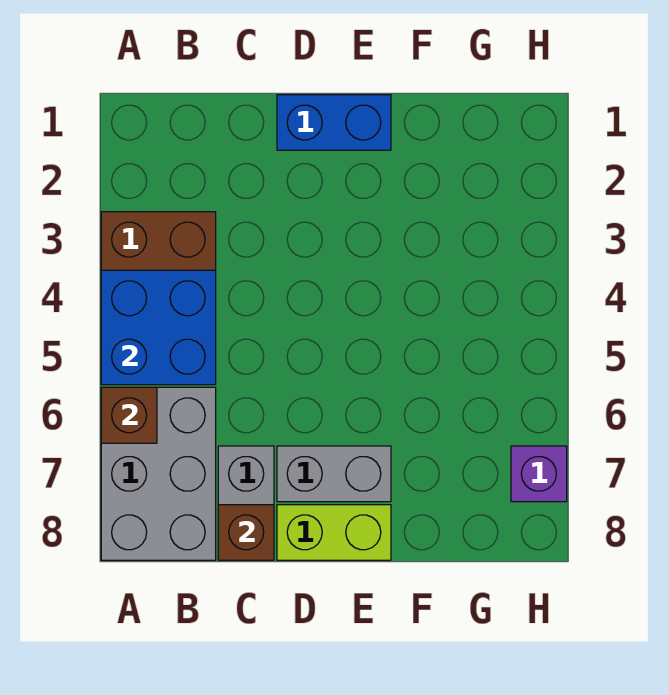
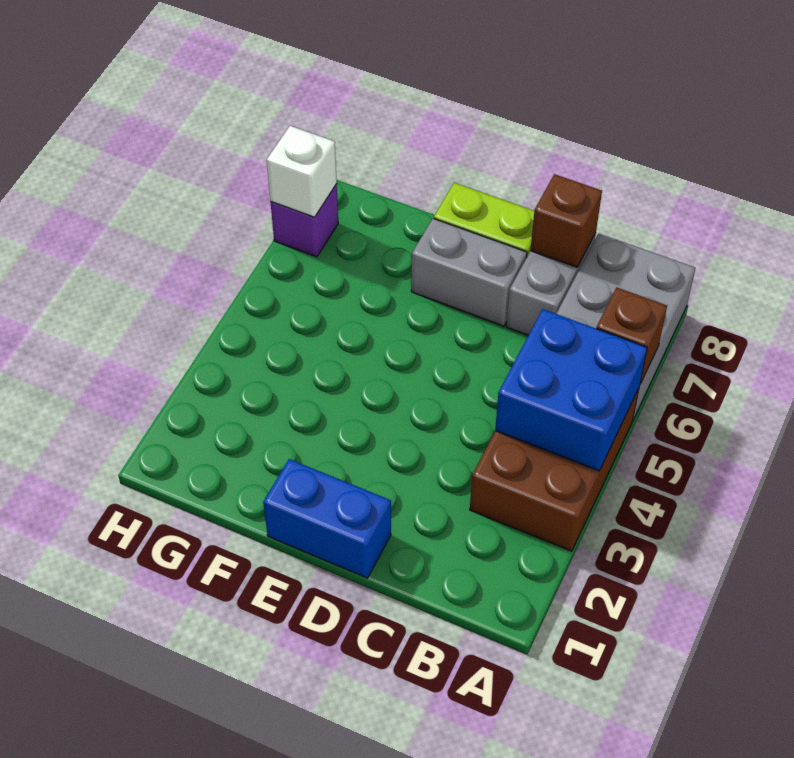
none -> white 1x1 brick [267,126,337,217]

